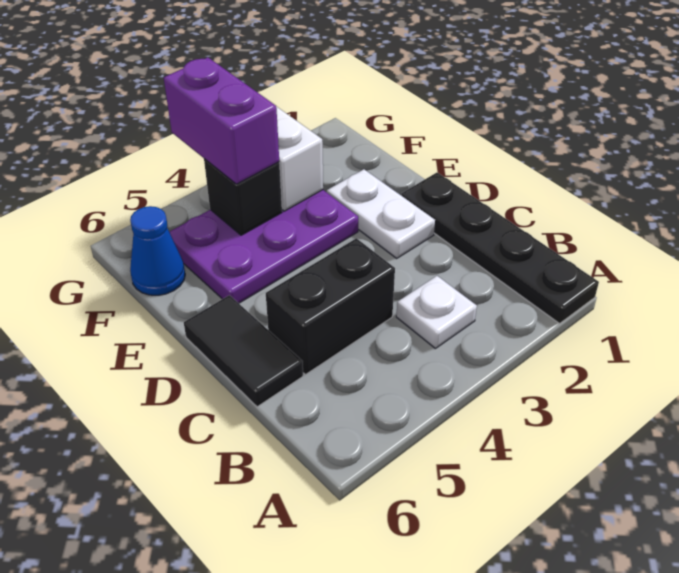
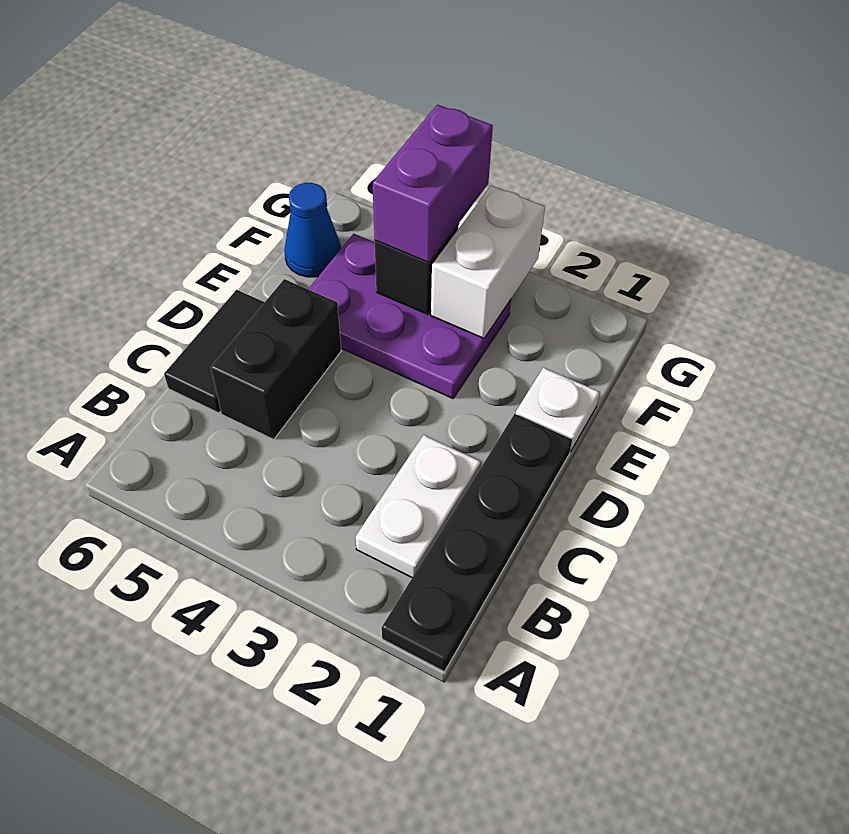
white 1x1 plate [396,276,477,348] -> white 1x1 plate moved to [516,368,600,452]
black 1x2 brick [266,238,395,375] -> black 1x2 brick turned to [211,279,341,439]
white 1x2 plate [327,169,435,258] -> white 1x2 plate moved to [356,435,481,578]

